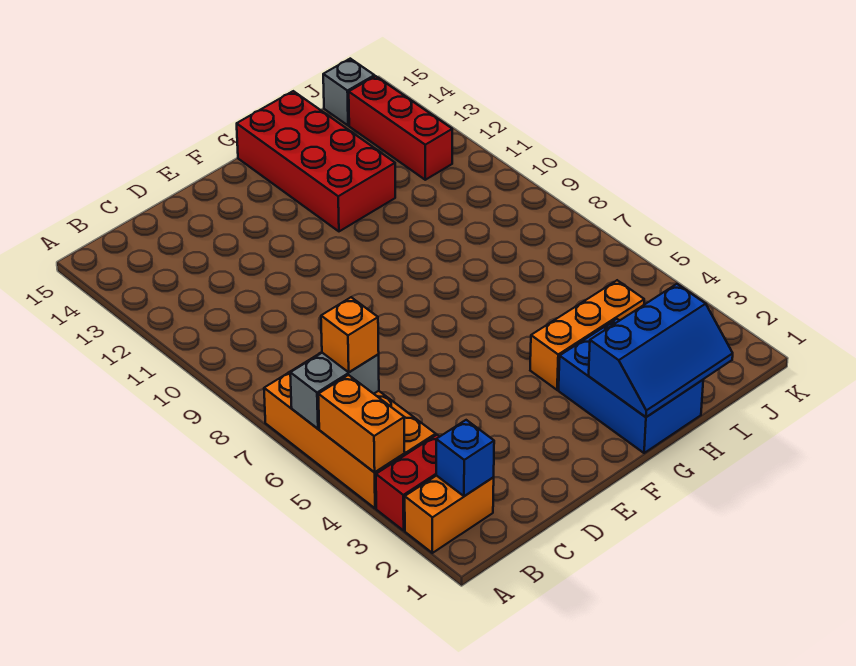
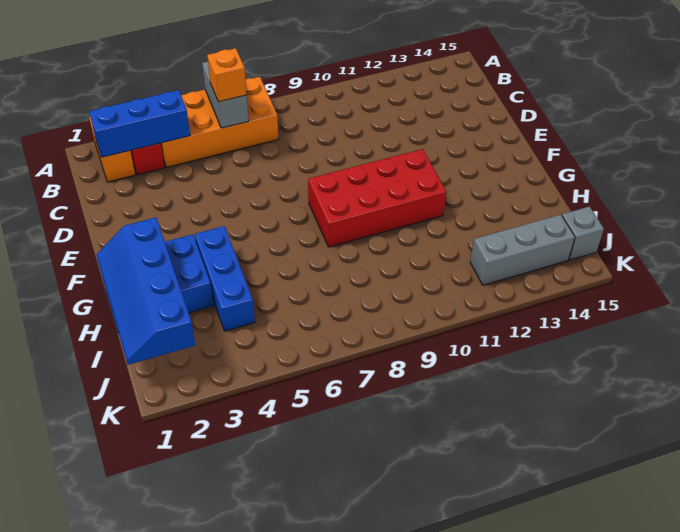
orange 1x2 brick [318,375,405,472] -> none
blue 1x1 brick [436,420,494,496] -> blue 1x3 brick [89,90,190,157]
blue 2x3 slope [589,284,733,417] -> blue 2x4 slope [97,218,195,365]
orange 1x3 brick [530,280,644,390] -> blue 1x3 brick [195,226,255,331]
red 2x4 brick [237,91,395,231] -> red 2x4 brick moved to [308,149,446,247]
red 1x3 brick [349,76,452,180] -> grey 1x3 brick [470,215,575,285]

